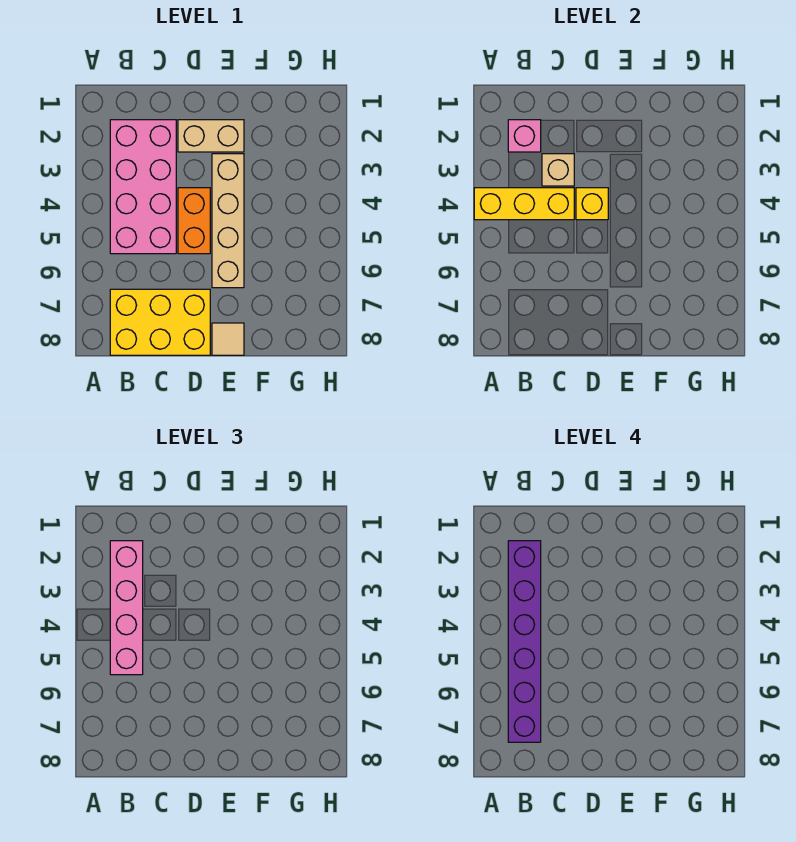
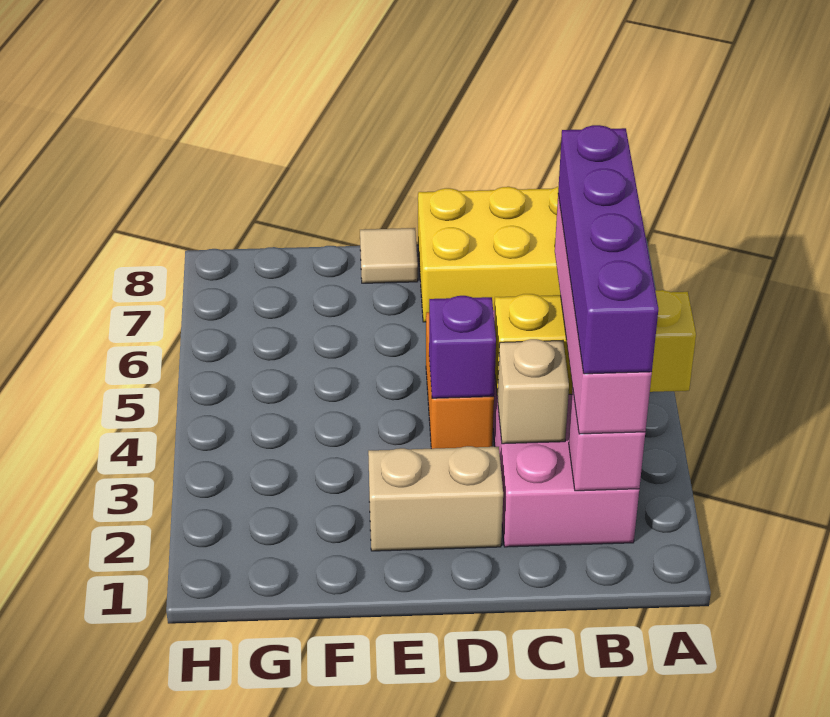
purple 1x6 brick [508,541,541,742] -> purple 1x4 brick [558,125,658,374]
yellow 1x1 brick [576,188,608,220] -> purple 1x1 brick [429,296,496,398]
tan 1x4 brick [212,154,244,288] -> none

